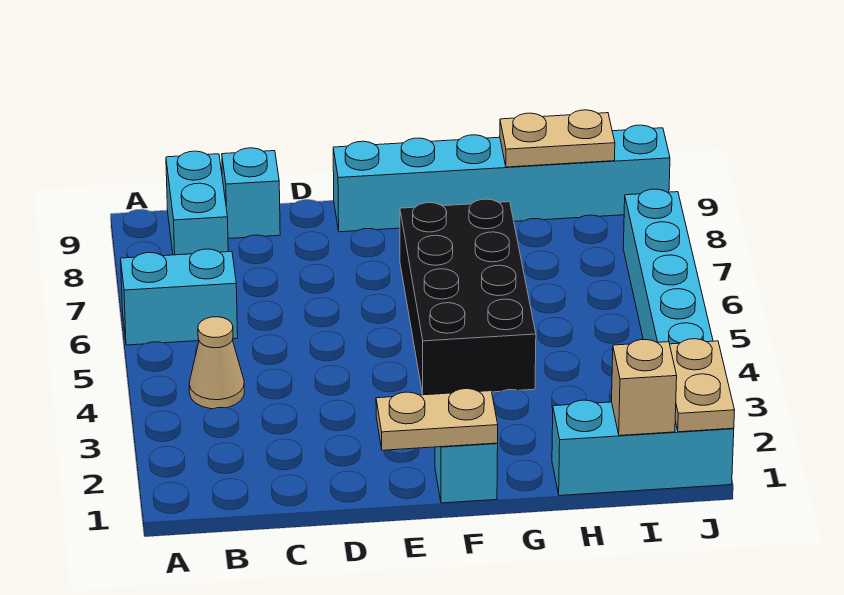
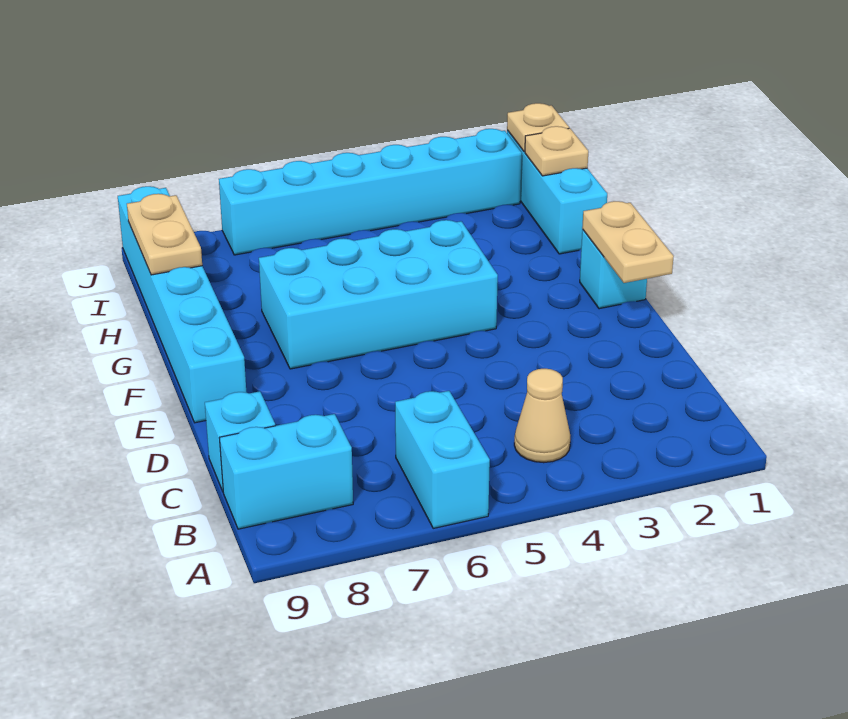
black 2x4 brick [400,199,536,395] -> cyan 2x4 brick [259,220,498,369]
tan 1x1 brick [612,340,677,436] -> tan 1x1 plate [525,126,588,176]
tan 1x2 plate [670,339,735,432] -> tan 1x1 plate [507,103,569,152]

